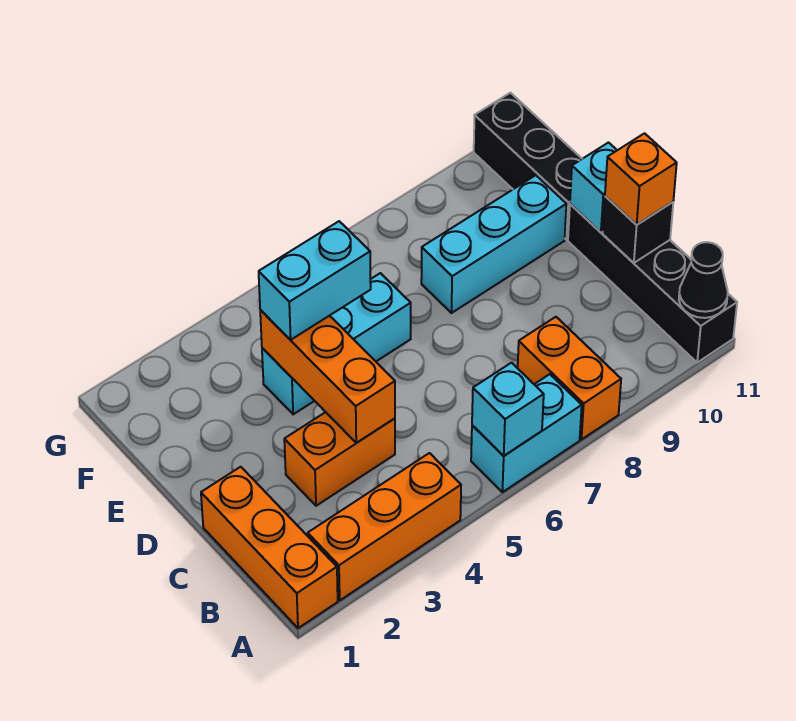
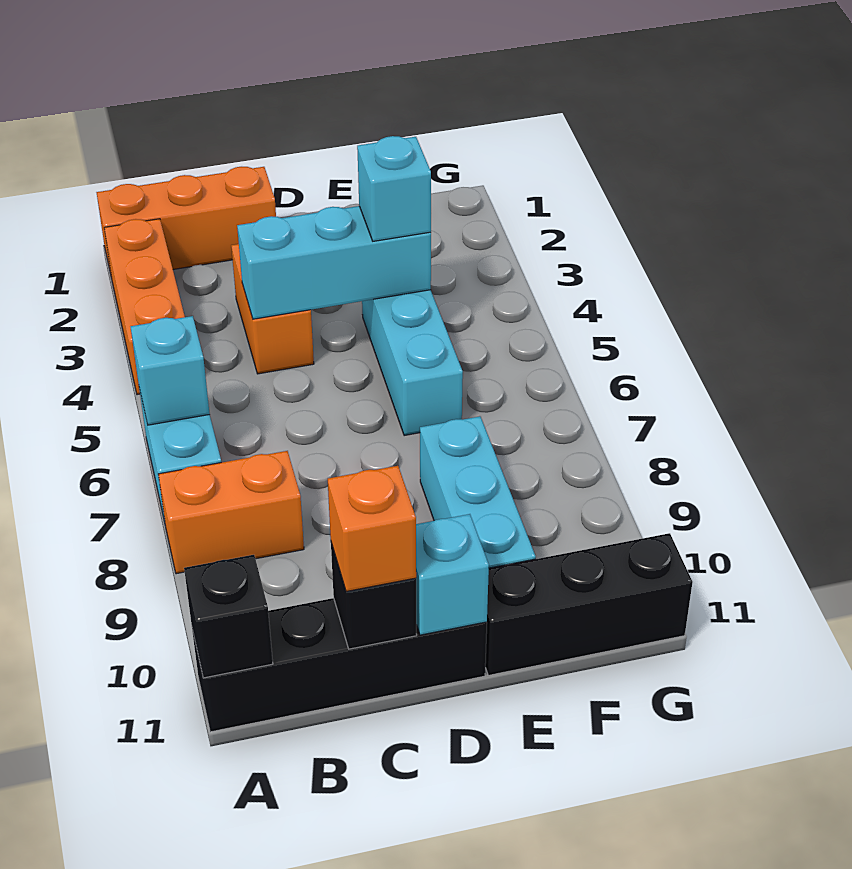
black 1x1 cone [679,242,728,318] -> black 1x1 brick [184,555,273,678]
orange 1x3 brick [260,310,395,443] -> cyan 1x3 brick [237,206,431,319]
cyan 1x2 brick [259,221,371,340] -> cyan 1x1 brick [357,136,431,241]

